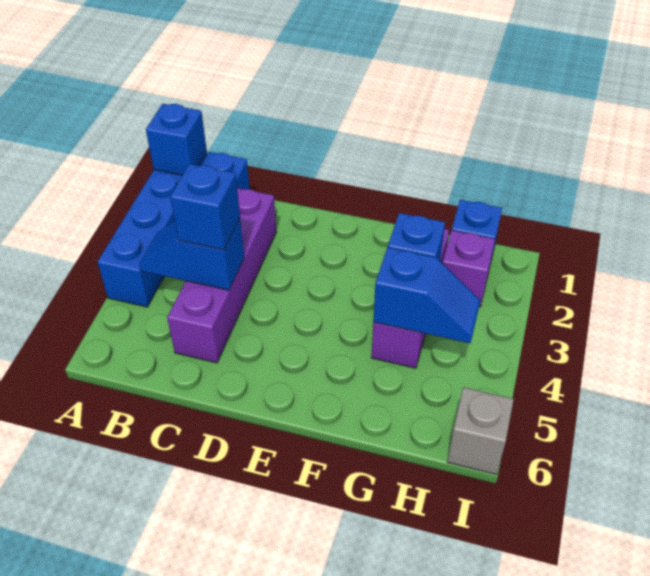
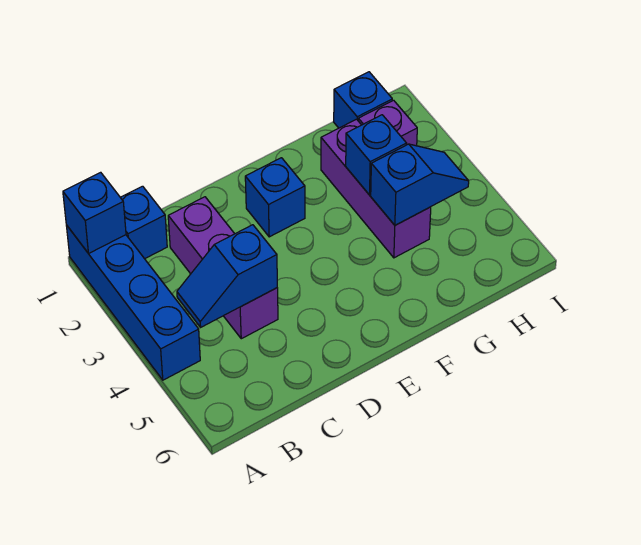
purple 1x4 brick [167,188,276,363] -> purple 1x3 brick [168,197,278,339]
blue 1x1 brick [170,164,240,250] -> blue 1x1 brick moved to [245,158,305,237]
grey 1x1 brick [447,387,514,475] -> none

